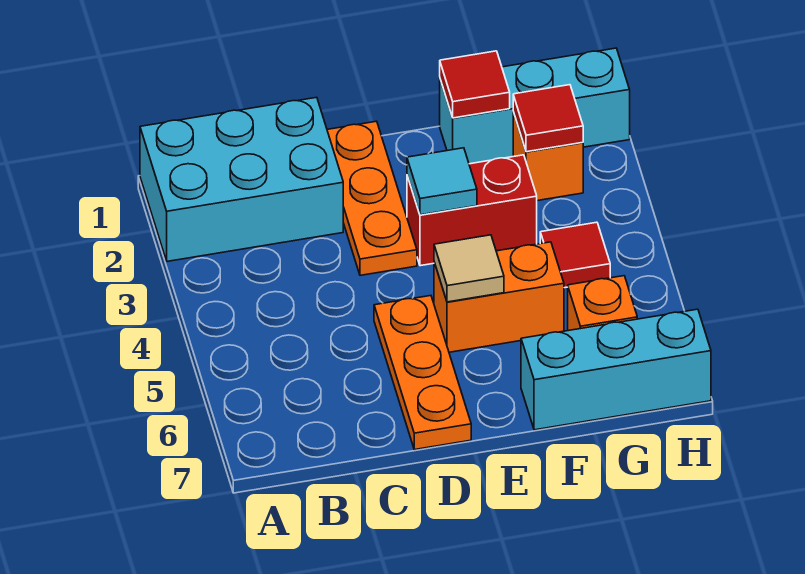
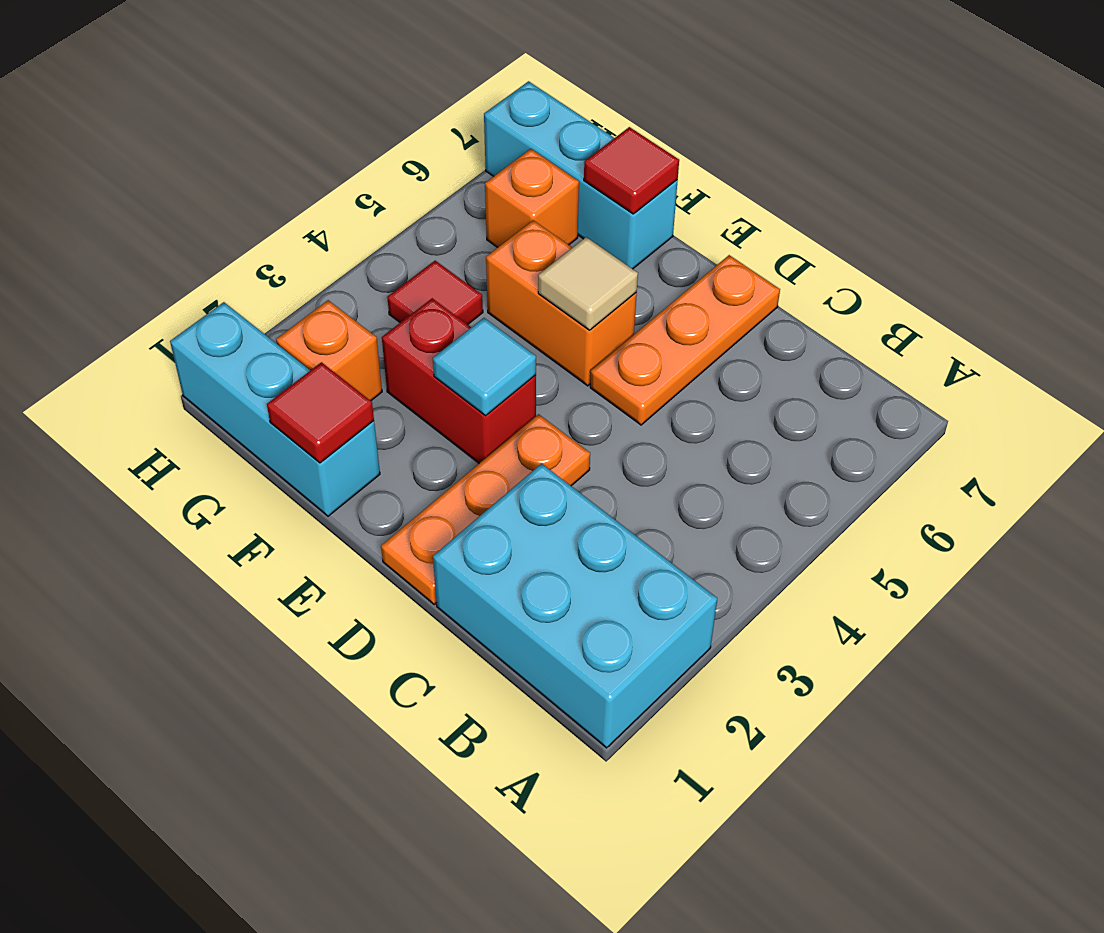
red 1x1 tile [513,85,583,152] -> red 1x1 tile moved to [584,127,679,214]

